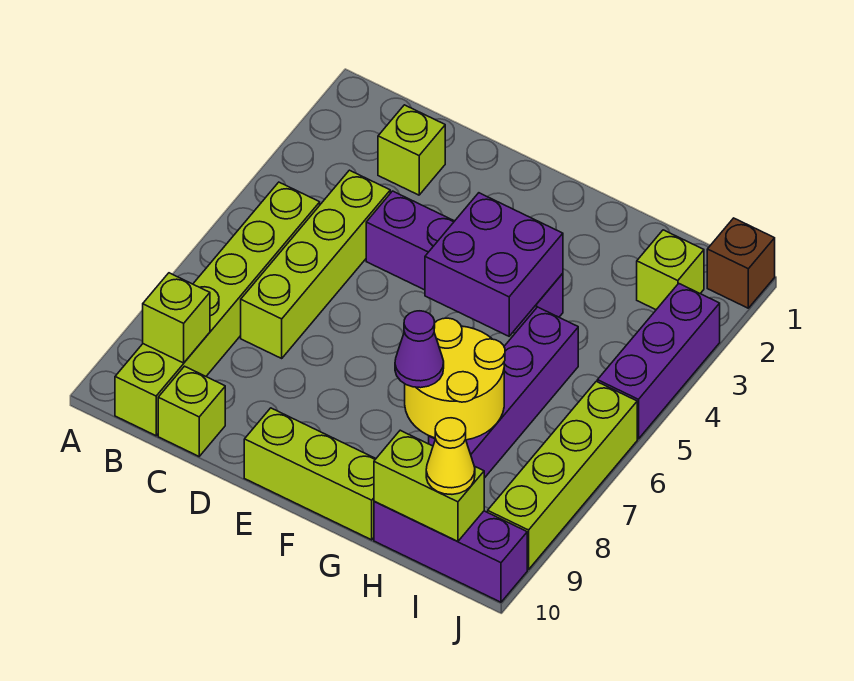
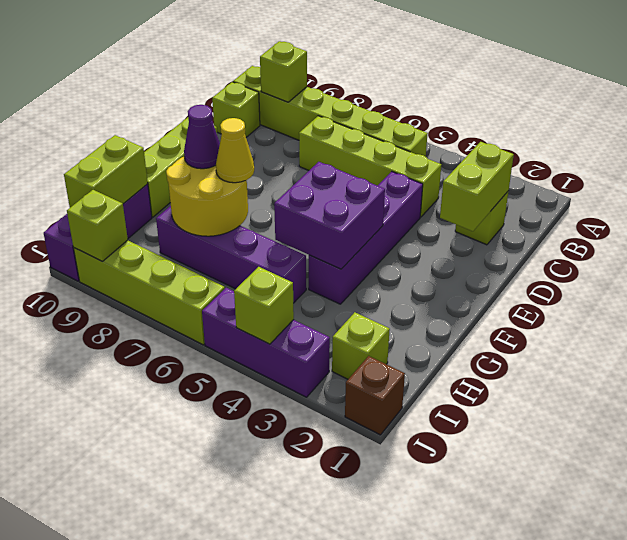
none -> lime 1x2 brick [440,142,514,231]
yellow 1x1 cone [426,418,475,494] -> yellow 1x1 cone moved to [216,118,254,183]
none -> lime 1x1 brick [234,267,294,344]
none -> lime 1x1 brick [67,190,128,261]

